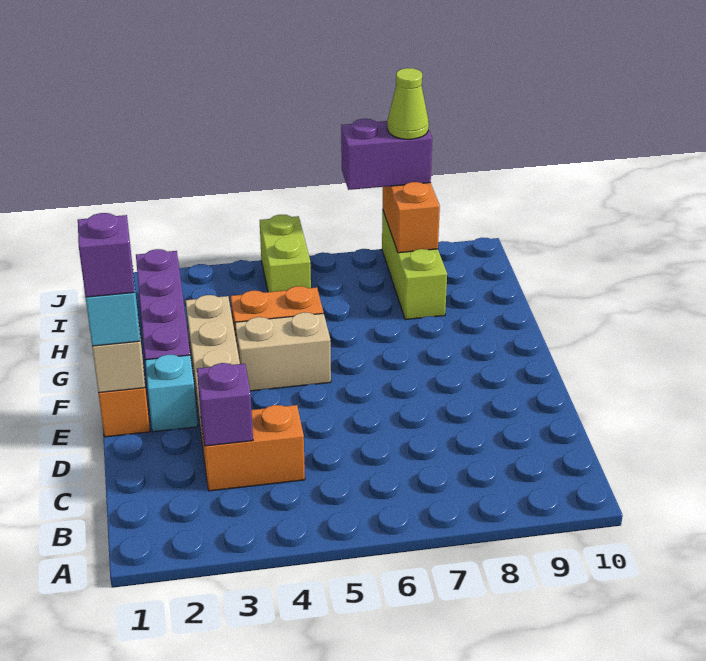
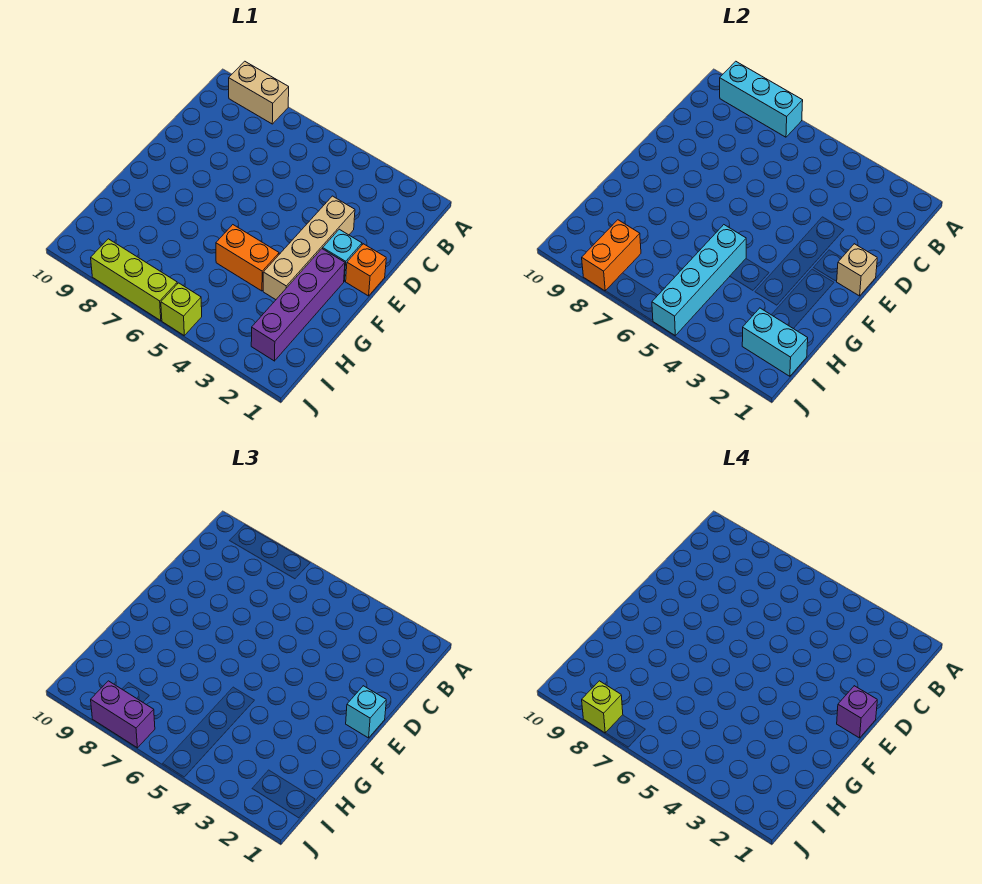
none -> cyan 1x3 brick [720,61,803,137]
orange 1x2 brick [201,405,305,491] -> none
purple 1x1 brick [197,363,253,446] -> none
tan 1x2 brick [235,312,331,391] -> tan 1x2 brick moved to [229,61,289,124]
none -> cyan 1x4 brick [652,225,746,335]
lime 1x3 brick [382,210,447,320] -> lime 1x3 brick turned to [91,239,177,321]
none -> cyan 1x2 brick [742,308,808,376]
lime 1x2 brick [260,215,311,292] -> lime 1x1 brick [161,283,202,335]
lime 1x1 cone [387,68,429,139] -> lime 1x1 brick [582,681,623,733]

